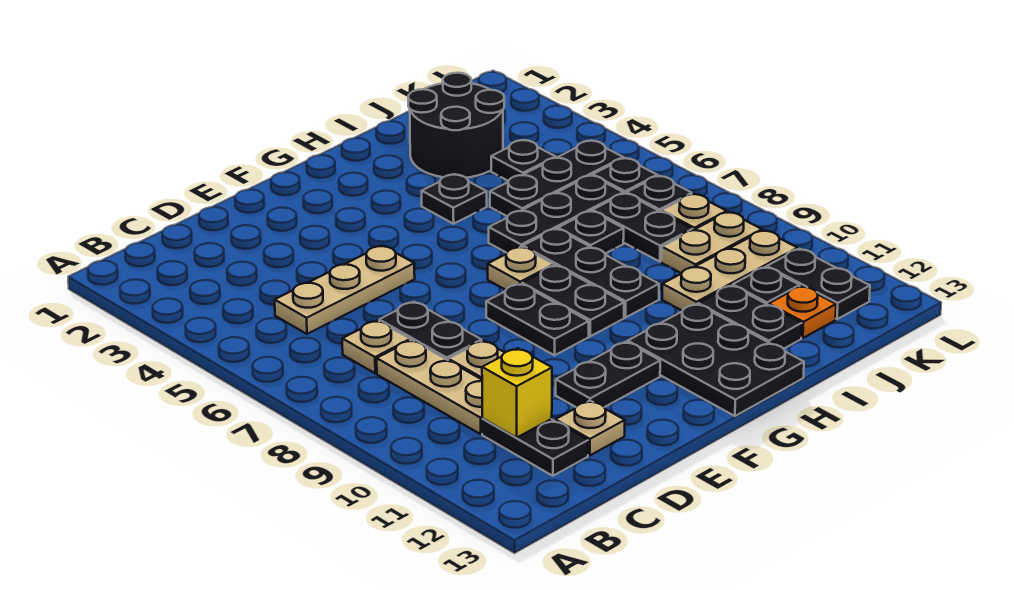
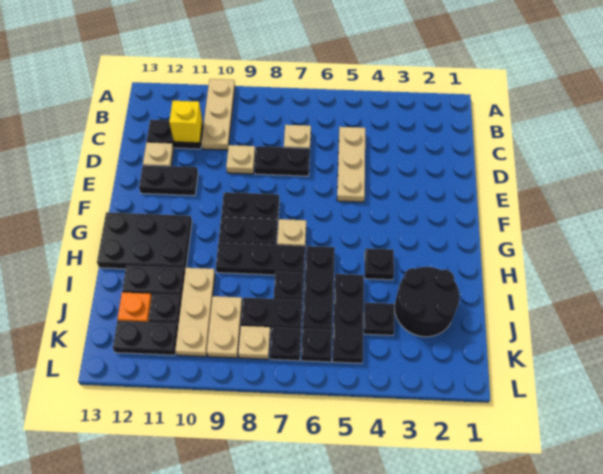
tan 1x3 plate [377,340,483,434] -> tan 1x3 plate turned to [201,79,235,150]
black 1x2 plate [556,342,660,407] -> black 1x2 plate turned to [139,165,198,196]

